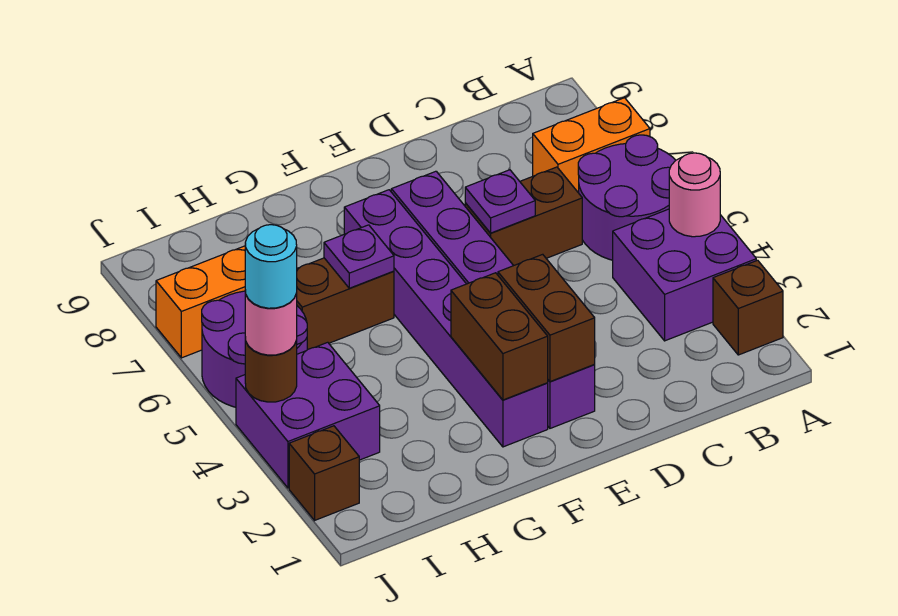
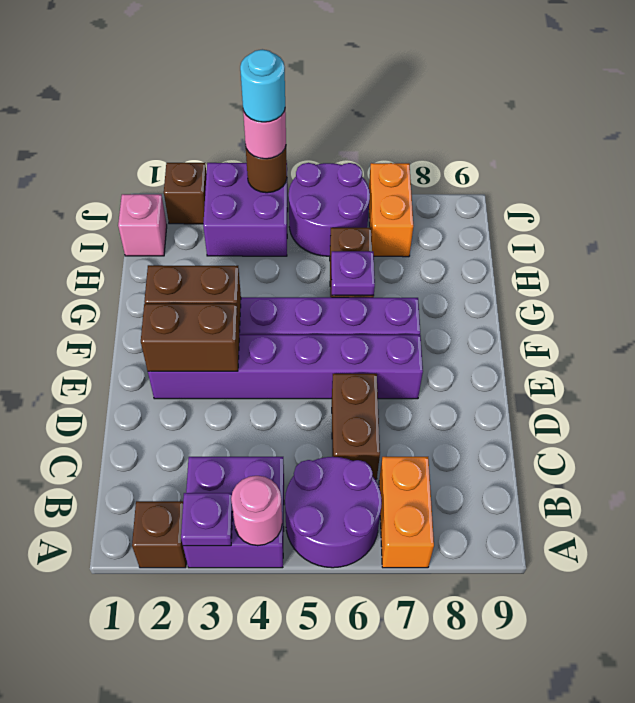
purple 1x1 plate [465,170,535,233] -> purple 1x1 plate moved to [181,493,233,546]
none -> pink 1x1 brick [118,194,167,256]

